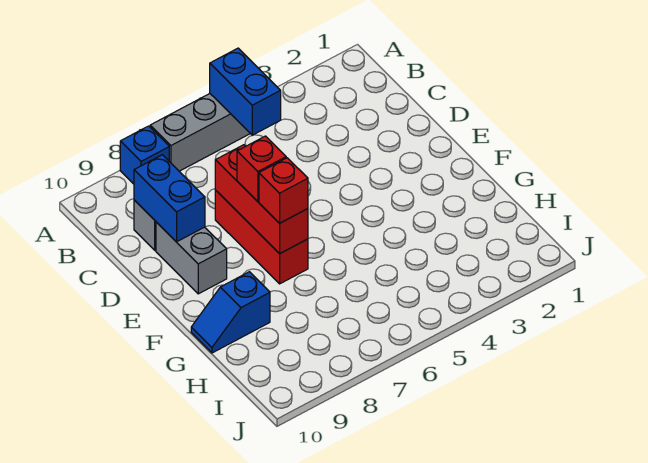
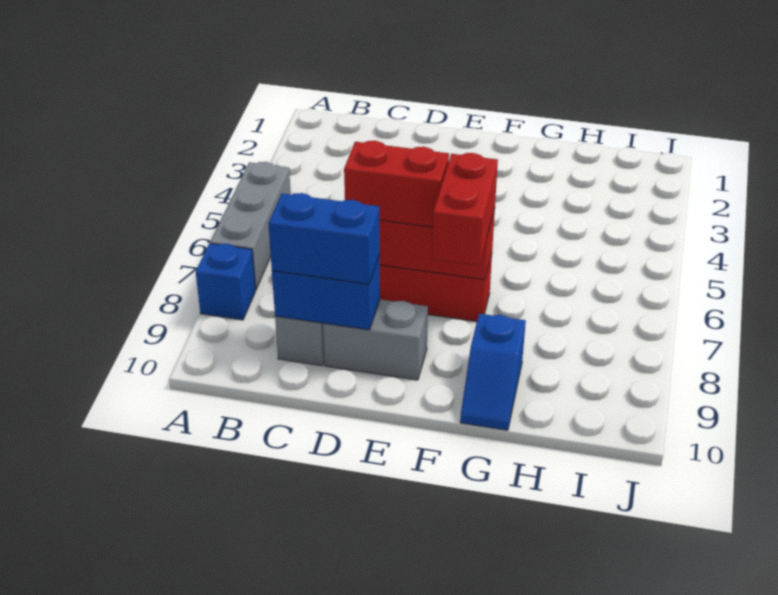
blue 1x2 brick [210,48,281,135] -> blue 1x2 brick moved to [268,193,380,284]
red 1x1 brick [237,136,286,201] -> red 1x2 brick [344,141,449,227]
red 1x1 brick [259,158,308,223] -> red 1x2 brick [432,153,498,266]

